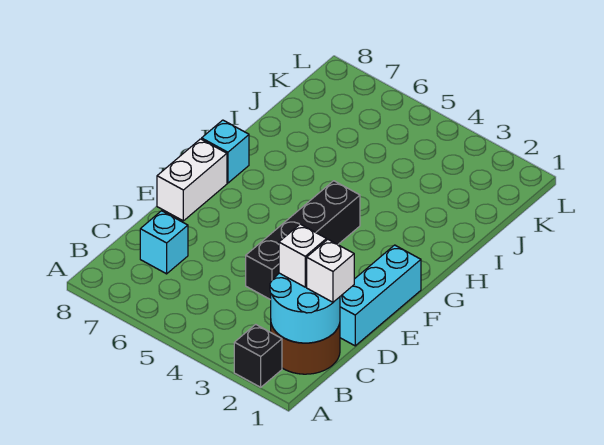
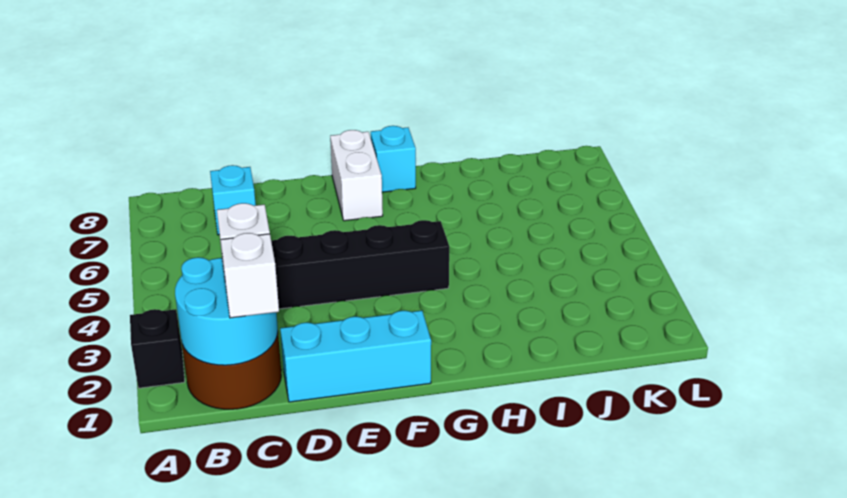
white 1x2 brick [157,139,227,221] -> white 1x2 brick turned to [330,130,383,221]

